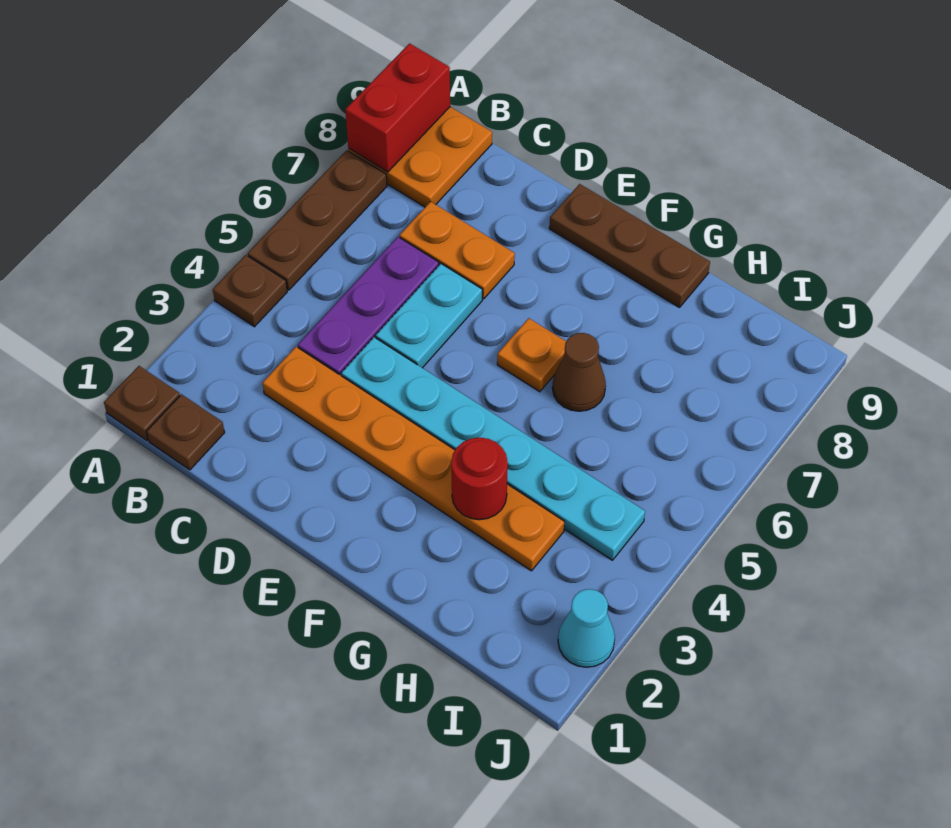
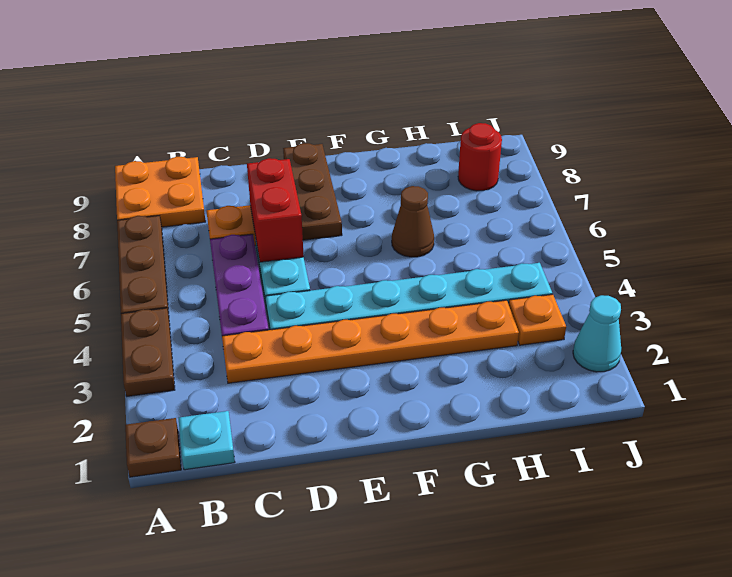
brown 1x1 plate [213,255,287,327] -> brown 1x2 plate [121,308,175,396]
red 1x2 brick [345,44,450,172] -> red 1x2 brick moved to [247,158,304,262]
brown 1x1 plate [147,394,225,470] -> cyan 1x1 plate [179,411,235,470]
brown 1x3 plate [549,184,710,308] -> brown 1x3 plate turned to [283,143,342,240]
orange 1x1 plate [497,318,566,392] -> orange 1x1 plate moved to [509,294,566,345]
red 1x1 round brick [451,437,508,520] -> red 1x1 round brick moved to [458,123,502,191]

